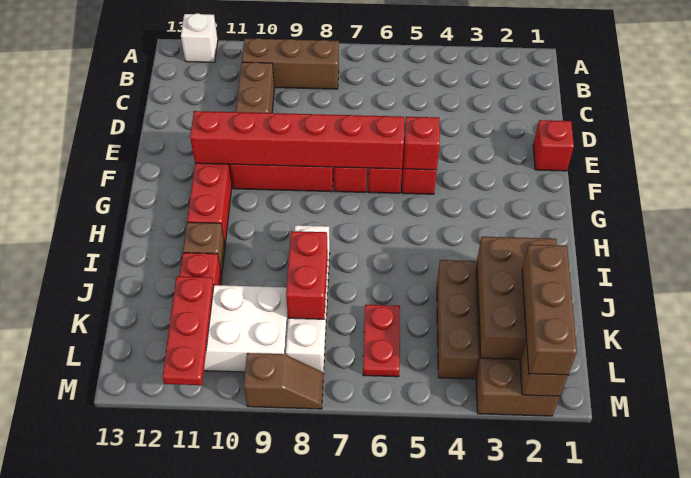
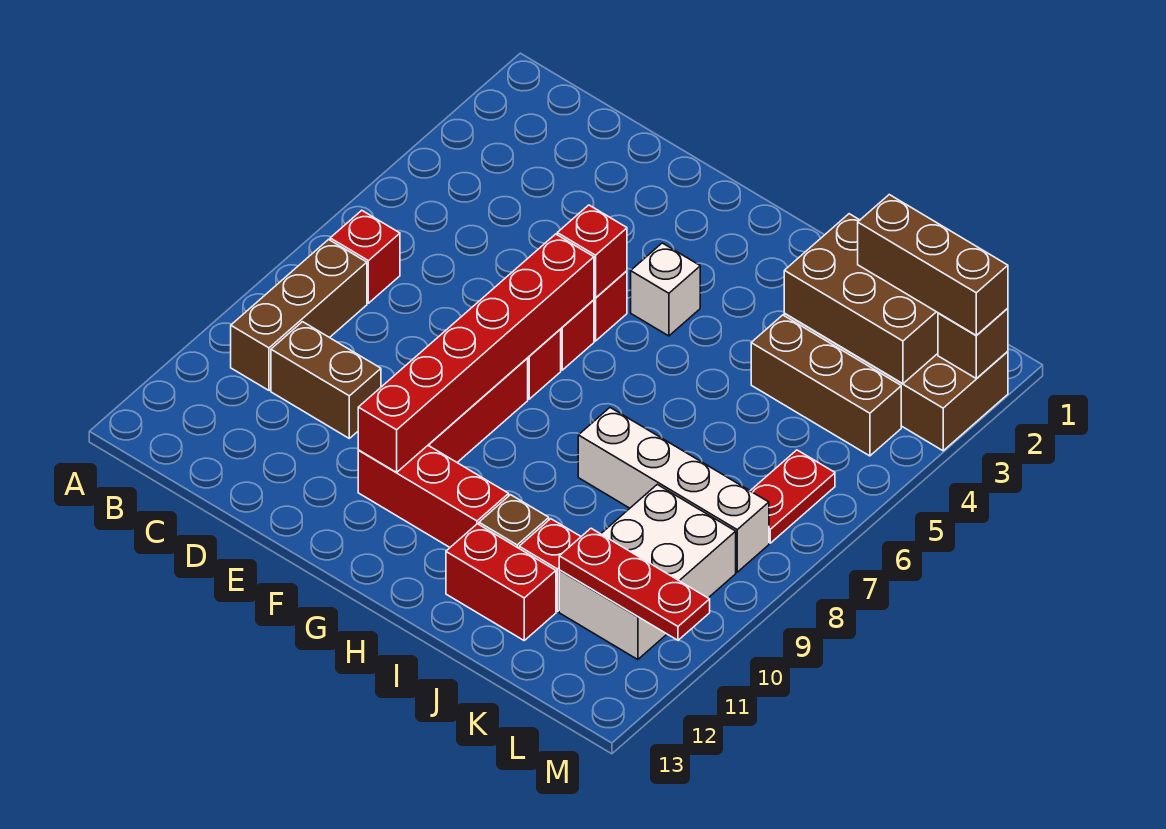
white 1x1 brick [181,13,218,63] -> white 1x1 brick moved to [631,243,700,336]
red 1x1 brick [533,120,574,171] -> red 1x1 brick moved to [330,210,400,303]
red 1x2 brick [286,231,328,319] -> red 1x2 brick moved to [446,524,556,640]
red 1x2 plate [363,305,400,377] -> red 1x2 plate turned to [751,450,835,543]
brown 1x2 slope [244,353,323,409] -> none

